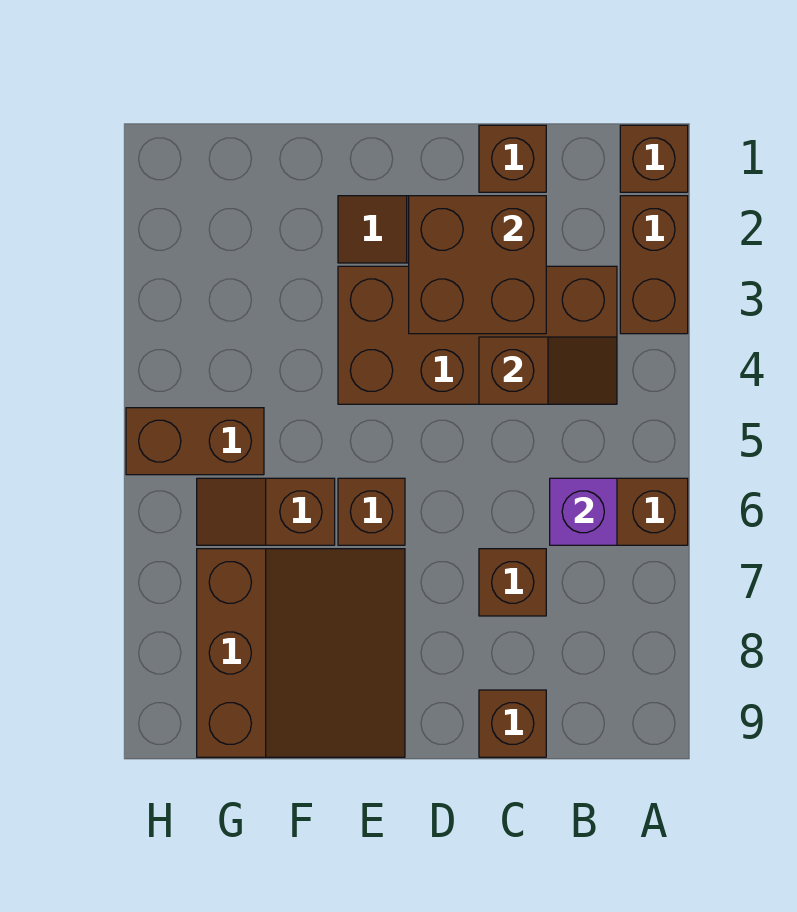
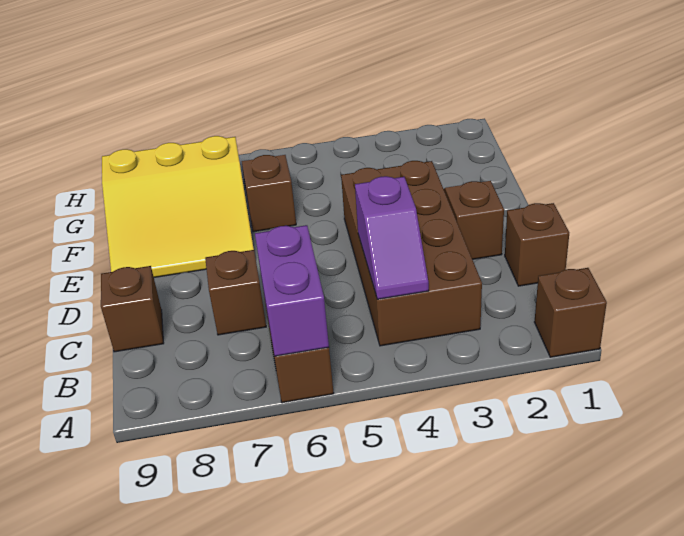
brown 1x2 brick [620,196,688,334] -> none
brown 1x2 slope [479,337,617,404] -> purple 1x2 slope [355,176,429,299]
purple 1x1 brick [550,478,617,545] -> purple 1x2 brick [255,225,329,356]
brown 2x2 brick [409,196,546,334] -> none
brown 1x1 brick [338,478,405,545] -> none
brown 3x3 slope [197,549,405,757] -> yellow 3x3 slope [102,136,254,277]
brown 1x2 brick [126,408,264,475] -> none

